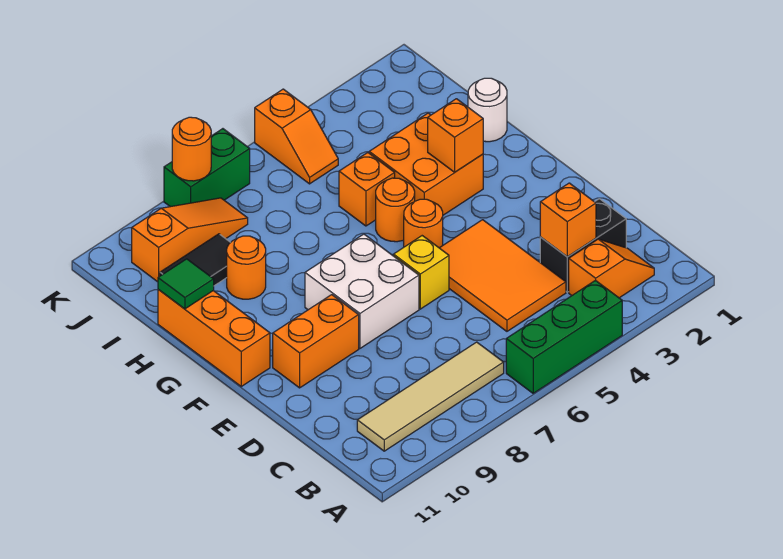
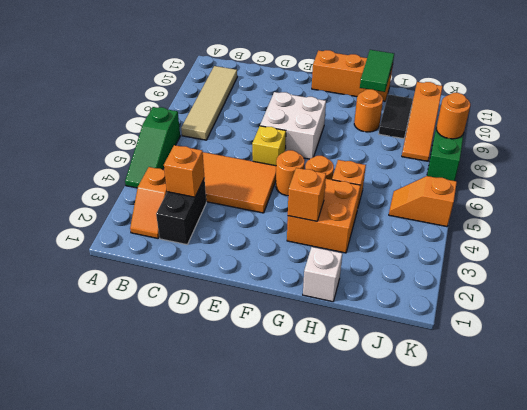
green 1x3 brick [506,280,622,393] -> green 1x3 slope [125,107,180,188]
orange 1x2 brick [273,295,359,388] -> none
white 1x1 round brick [468,78,507,142] -> white 1x1 brick [303,247,342,302]
green 1x1 tile [158,259,214,309] -> green 1x2 tile [360,50,394,92]

